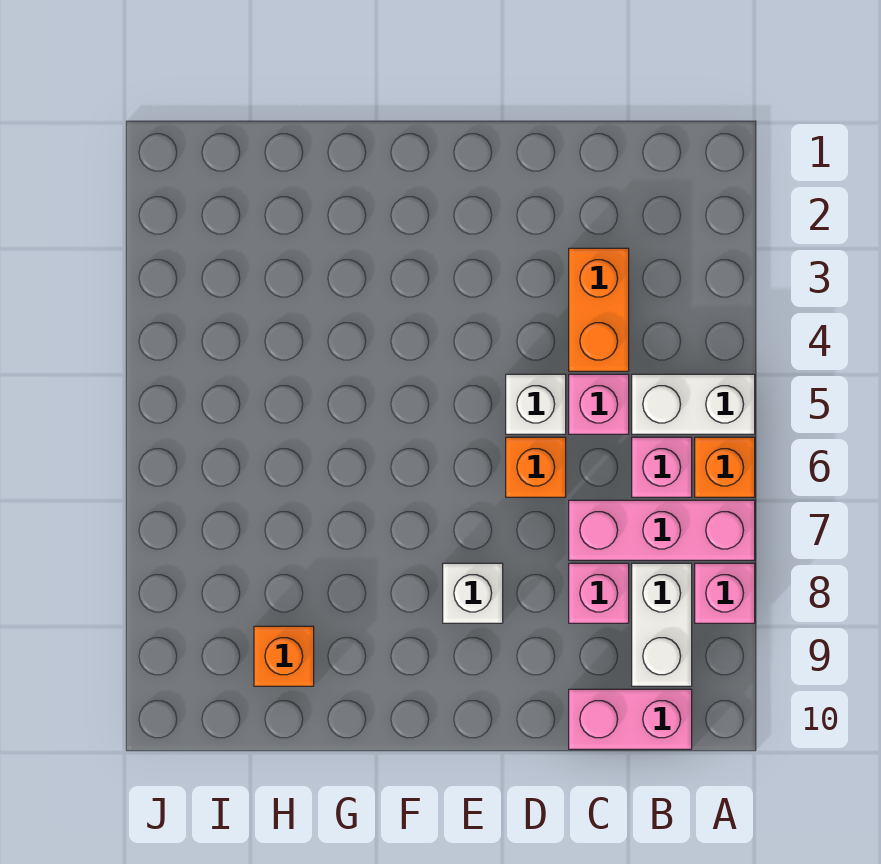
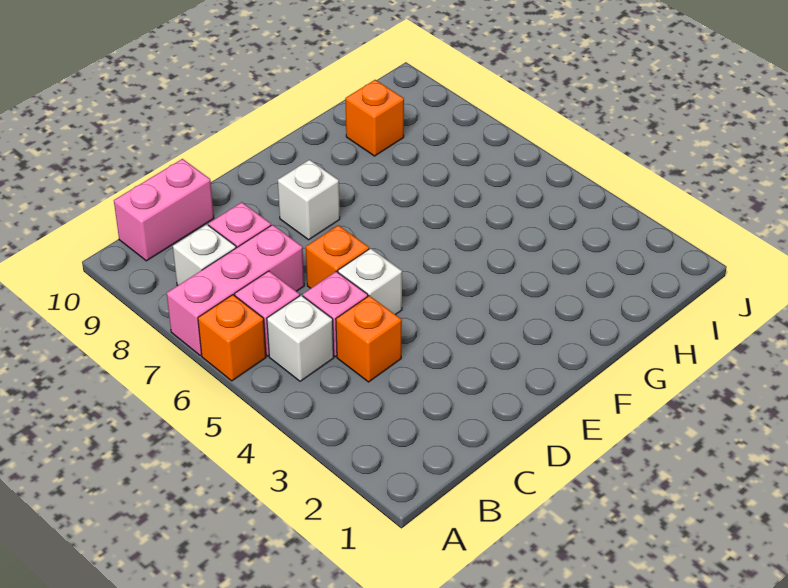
white 1x2 brick [632,374,755,434] -> white 1x1 brick [267,295,334,381]
pink 1x1 brick [695,563,755,623] -> none
white 1x2 brick [632,563,692,686] -> white 1x1 brick [173,224,236,286]
orange 1x2 brick [569,248,629,371] -> orange 1x1 brick [336,296,402,382]

